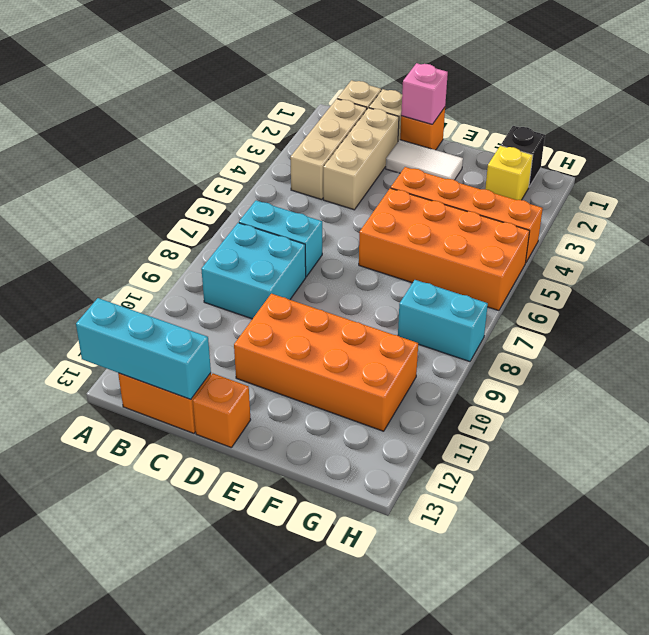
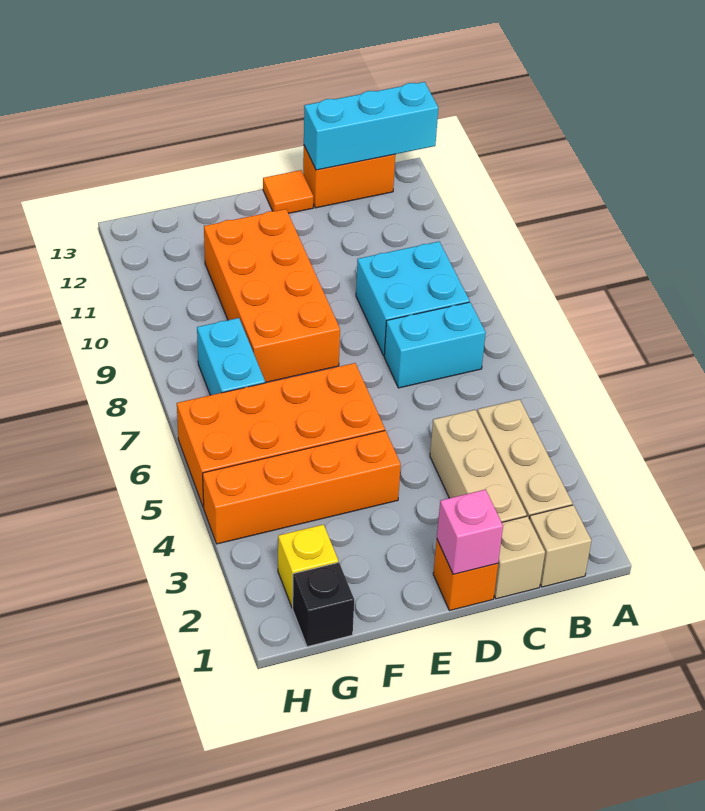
white 1x2 tile [386,140,463,180] -> none
orange 2x4 brick [234,294,418,431] -> orange 2x4 brick turned to [204,209,340,382]
orange 1x1 brick [193,374,251,448] -> orange 1x1 tile [263,170,314,213]
cyan 1x2 brick [398,280,488,362] -> cyan 1x2 brick turned to [197,318,265,395]

